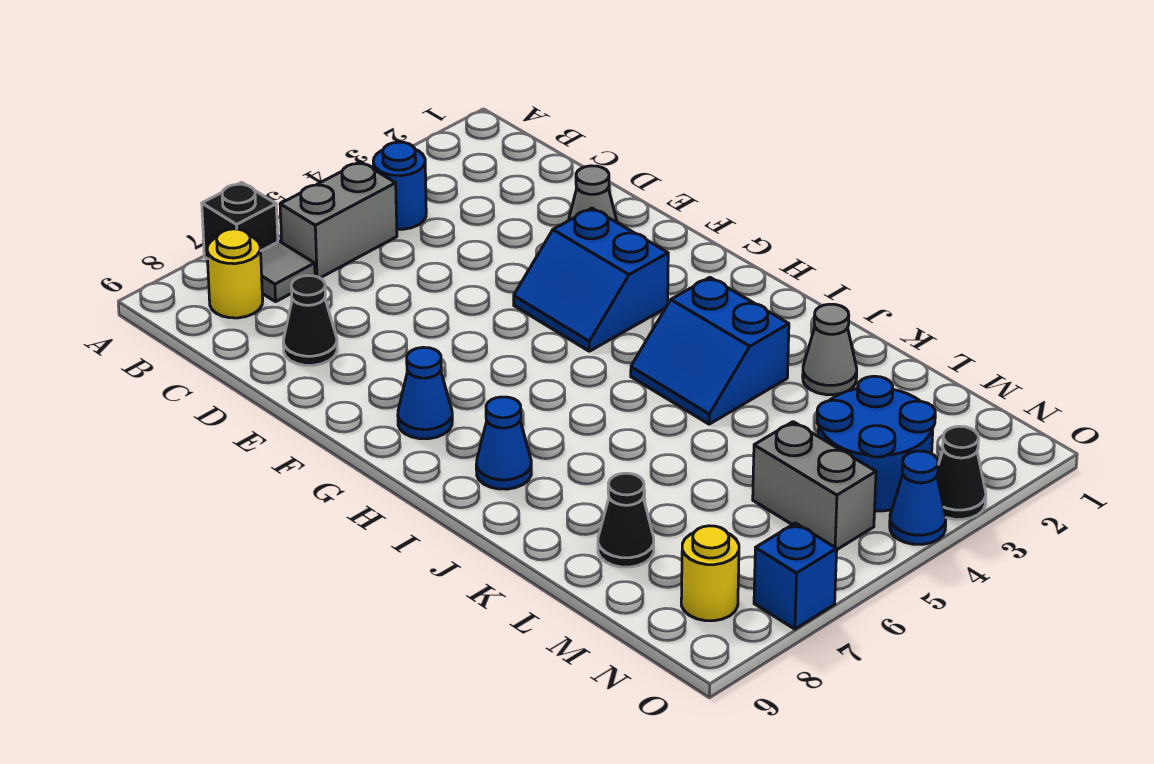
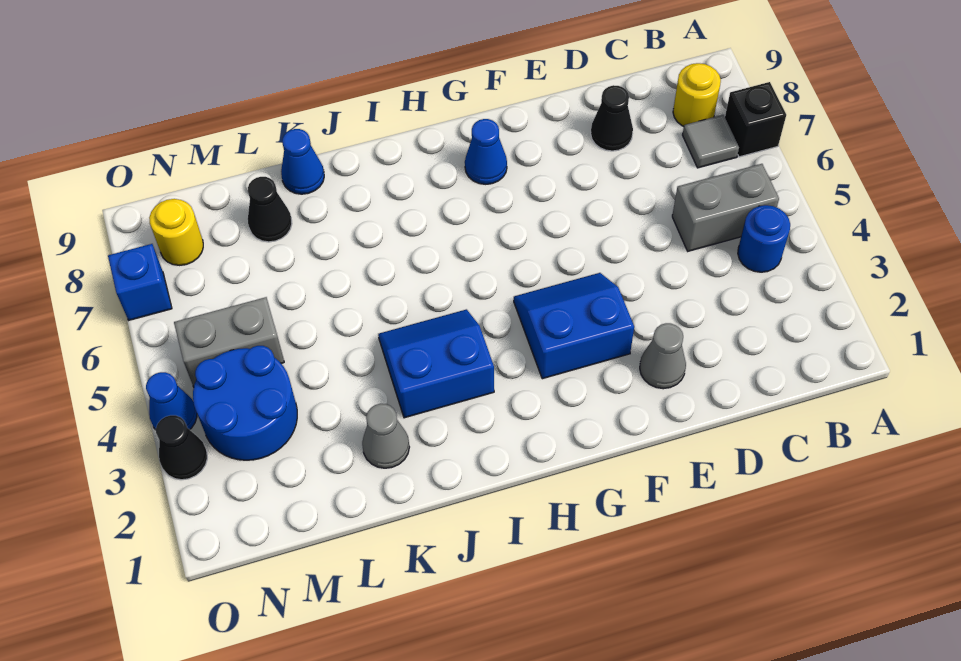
grey 1x2 brick [280,162,397,278] -> grey 1x2 brick turned to [672,164,779,251]
blue 1x1 cone [476,397,531,489] -> blue 1x1 cone moved to [281,129,324,194]

